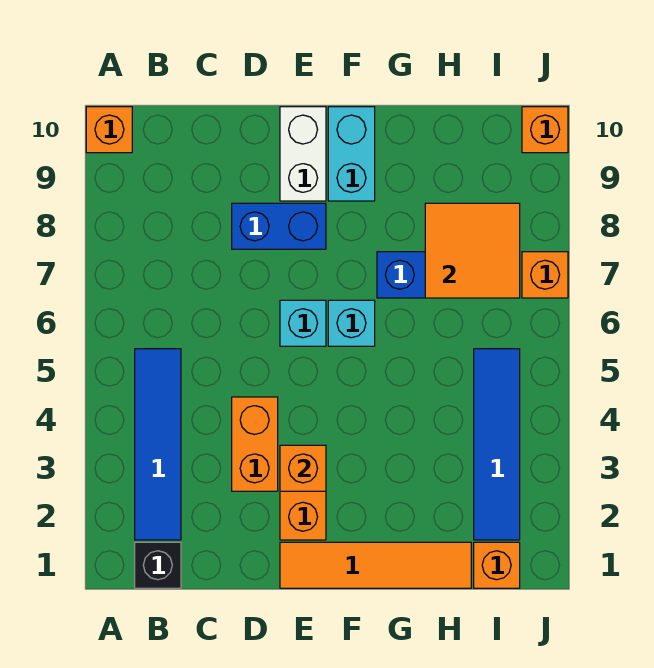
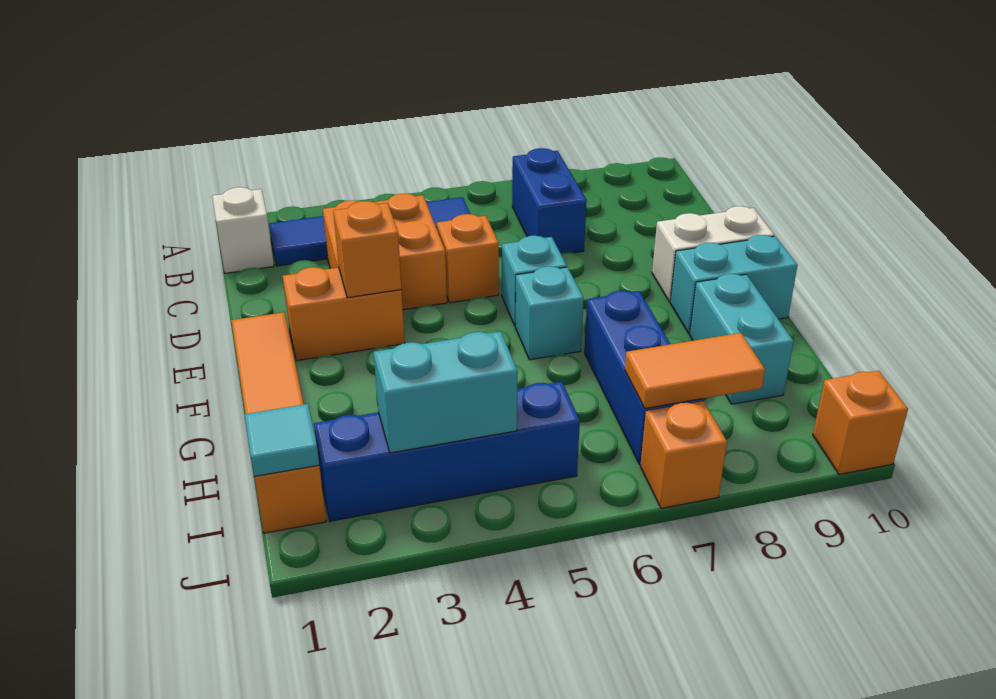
orange 1x1 brick [86,107,132,153] -> orange 1x1 brick moved to [437,214,499,303]
black 1x1 brick [135,542,181,588] -> white 1x1 brick [212,187,274,273]
orange 1x2 brick [232,397,278,491] -> orange 2x2 brick [323,194,447,310]
blue 1x2 brick [232,203,326,249] -> blue 1x2 brick moved to [512,148,587,253]
none -> cyan 1x2 brick [690,274,793,404]
orange 2x2 tile [425,203,520,298] -> orange 1x2 tile [625,333,765,409]
none -> cyan 1x1 tile [244,404,319,477]
blue 1x4 tile [474,349,520,540] -> blue 1x4 brick [314,382,580,521]
none -> cyan 1x2 brick [374,332,518,453]

